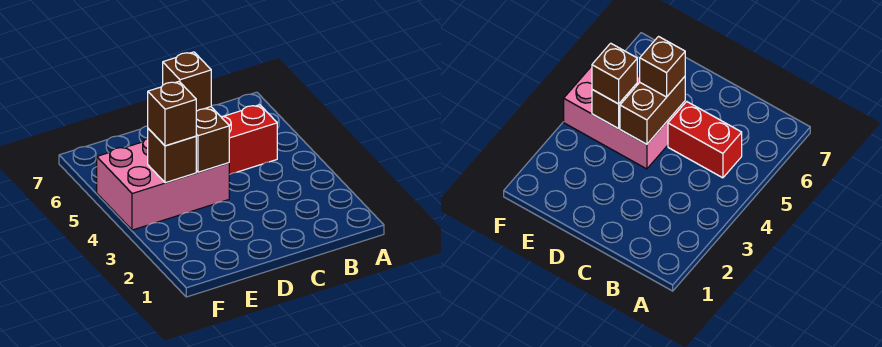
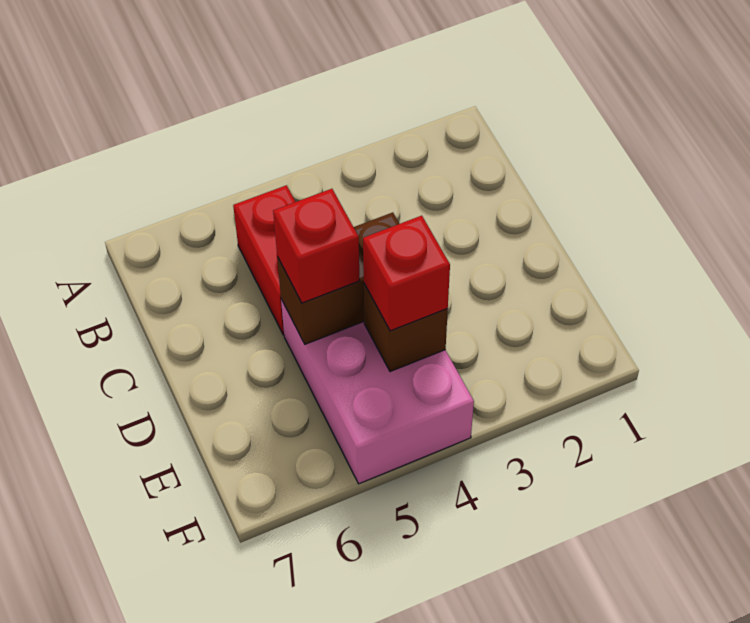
brown 1x1 brick [163,52,211,111] -> red 1x1 brick [273,189,360,303]
brown 1x1 brick [148,81,196,146] -> red 1x1 brick [363,216,450,331]

